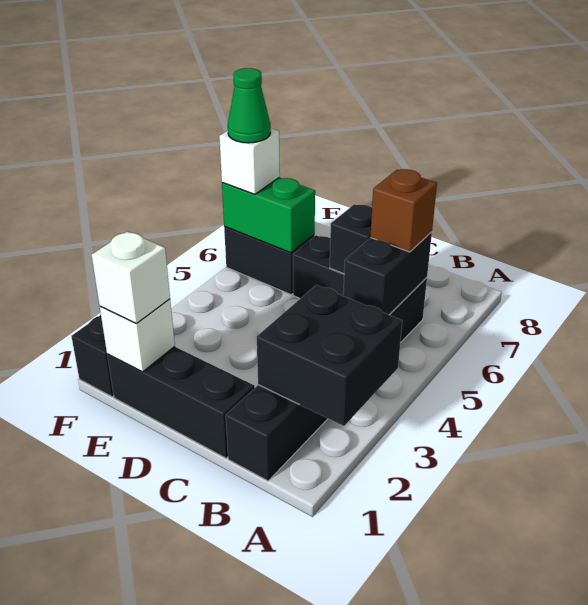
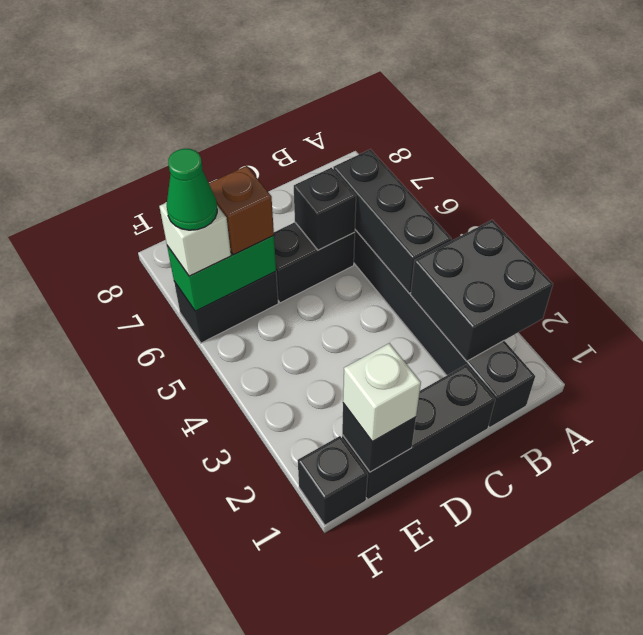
black 1x2 brick [343,232,432,315] -> black 1x3 brick [333,149,451,293]
brown 1x1 brick [370,169,437,252] -> brown 1x1 brick moved to [209,166,274,255]
white 1x1 brick [100,299,175,372] -> black 1x1 brick [342,403,416,472]

